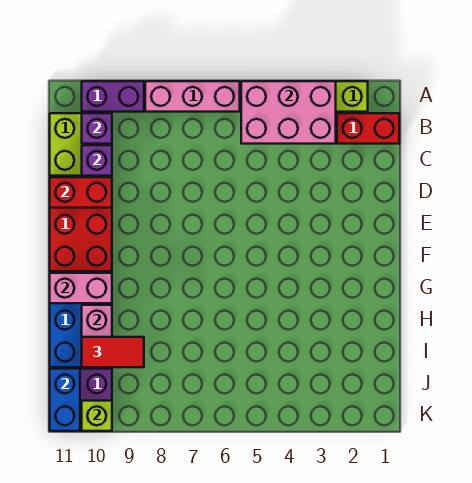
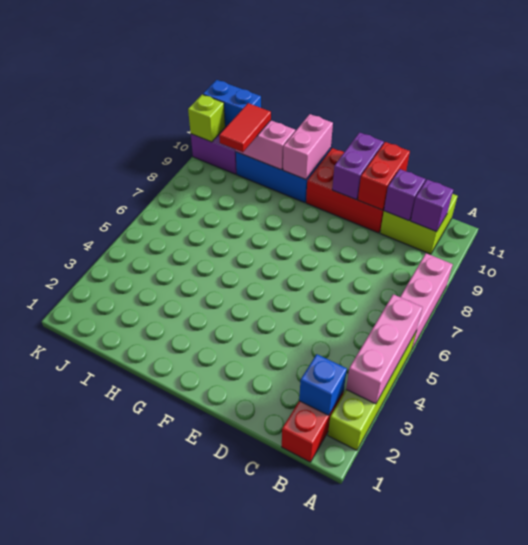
pink 2x3 brick [241,81,336,144] -> pink 1x3 brick [346,294,423,404]
purple 1x2 brick [82,81,144,112] -> purple 1x2 brick moved to [332,133,384,200]
none -> blue 1x1 brick [299,354,347,415]

